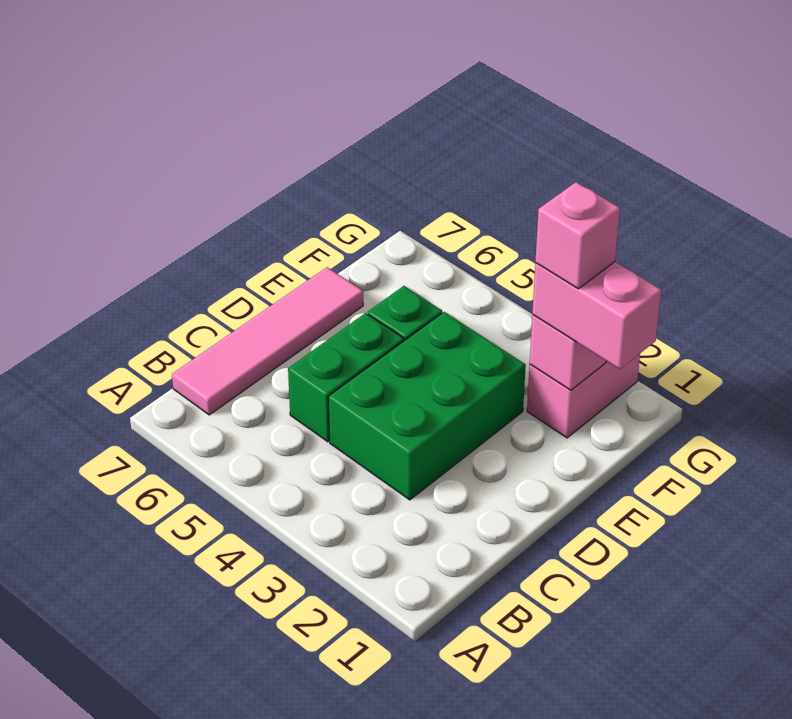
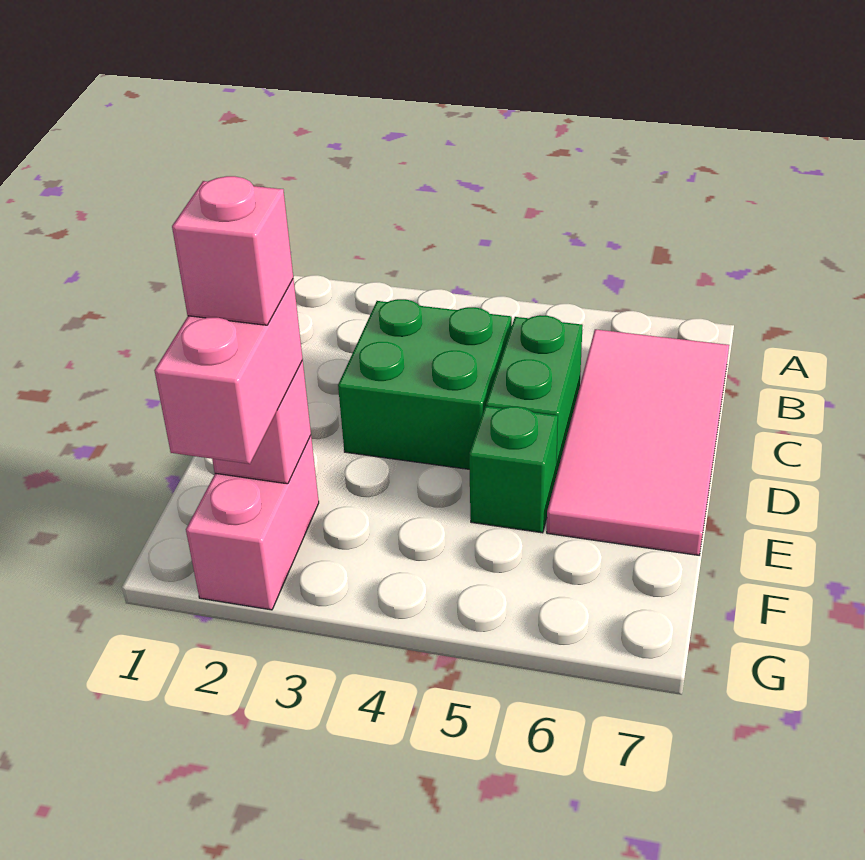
pink 1x4 tile [172,267,363,415] -> pink 2x4 tile [547,329,729,555]
green 2x3 brick [328,312,526,500] -> green 2x2 brick [338,299,512,469]
pink 1x2 brick [532,262,661,369] -> pink 1x2 brick turned to [154,279,303,464]

